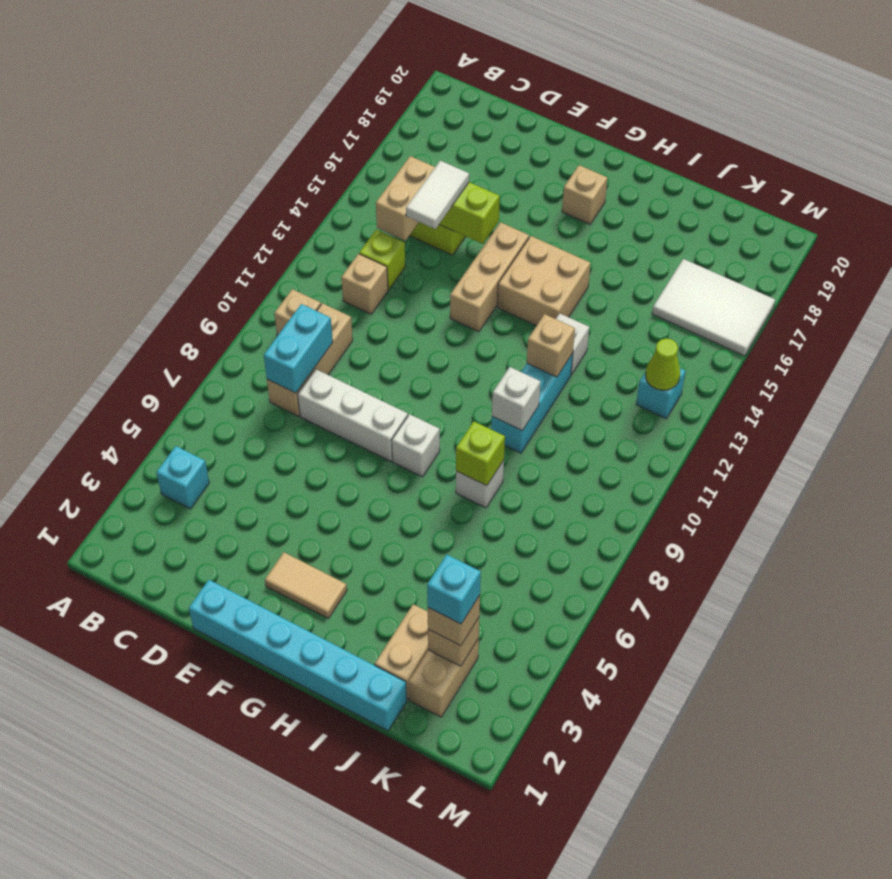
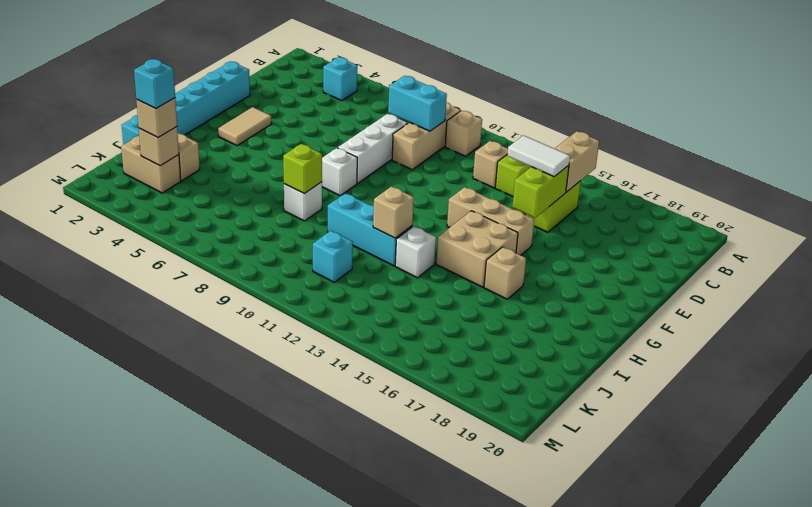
tan 1x3 brick [267,303,353,416] -> tan 1x3 brick turned to [392,102,461,170]
tan 1x2 brick [376,156,435,241] -> tan 1x2 brick turned to [555,131,599,192]
tan 1x1 brick [562,165,607,224] -> tan 1x1 brick moved to [484,247,526,299]
white 1x1 brick [492,367,541,430] -> none
white 2x3 tile [652,259,775,356] -> none
cyan 1x1 brick [636,368,685,419] -> cyan 1x1 brick moved to [313,231,353,282]
lime 1x1 cone [646,338,680,390] -> none

